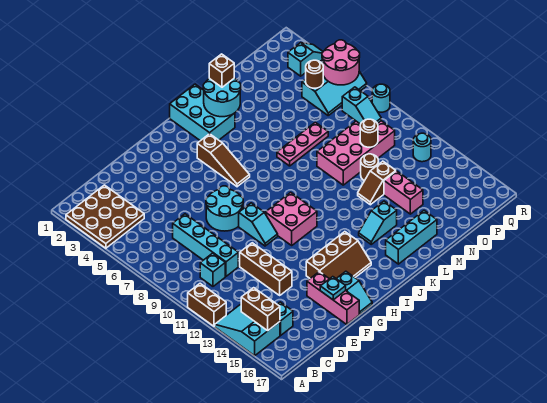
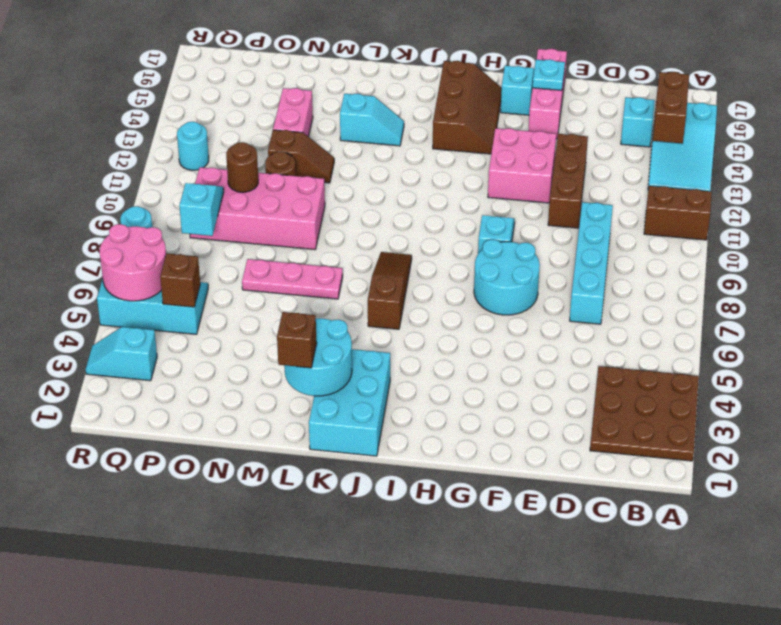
brown 1x2 brick [188,283,226,326] -> brown 1x2 brick turned to [644,186,712,240]
cyan 1x1 brick [200,253,225,286] -> none
brown 2x3 slope [306,232,371,279] -> brown 2x3 slope turned to [433,61,502,154]
pink 2x2 brick [265,192,317,245] -> pink 2x2 brick moved to [488,128,556,203]
brown 1x3 slope [197,134,250,187] -> brown 1x3 slope moved to [368,252,412,329]
cyan 1x3 brick [386,211,437,264] -> none
brown 1x1 round brick [306,60,323,88] -> brown 1x1 brick [160,253,200,307]

